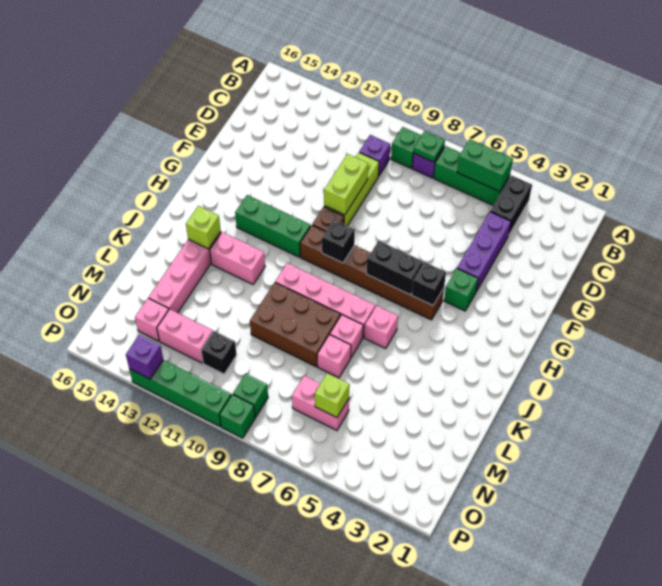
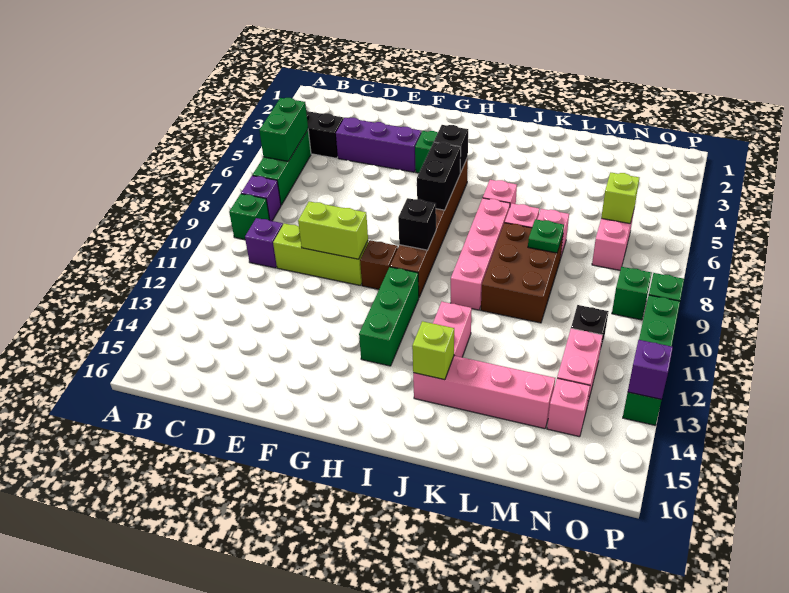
green 1x1 plate [414,131,445,162] -> green 1x1 plate moved to [528,219,564,253]

